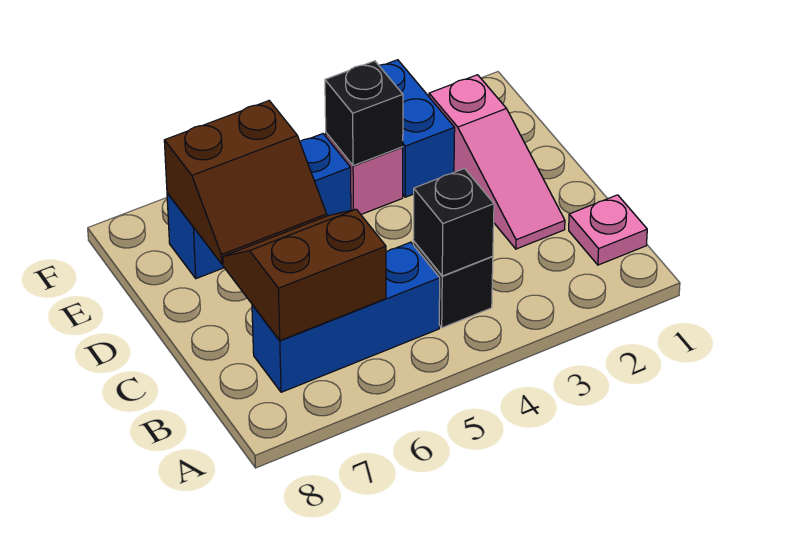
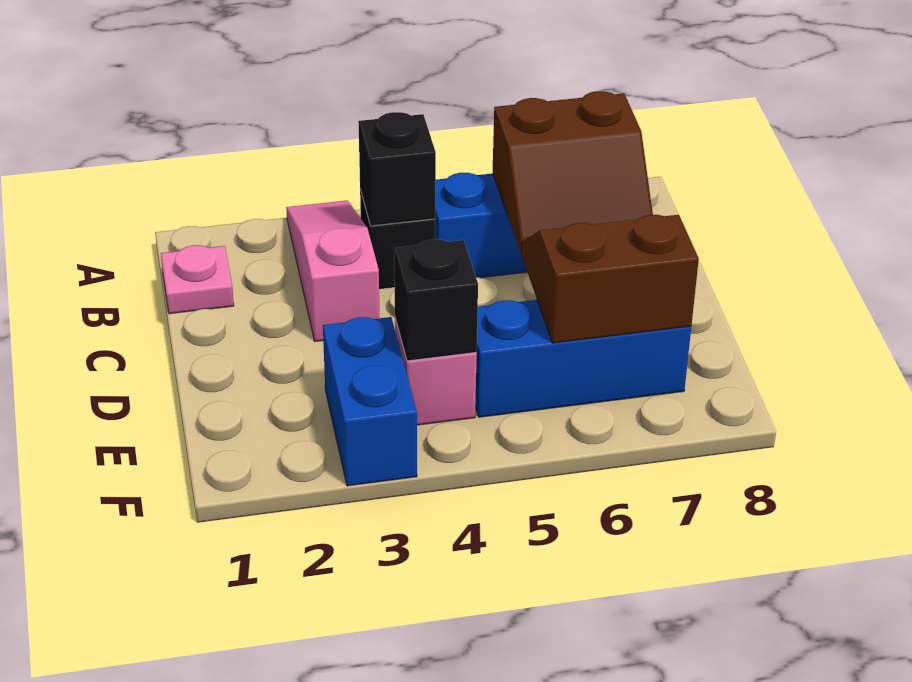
pink 1x3 slope [429,75,565,249] -> pink 1x3 slope moved to [286,200,380,341]

